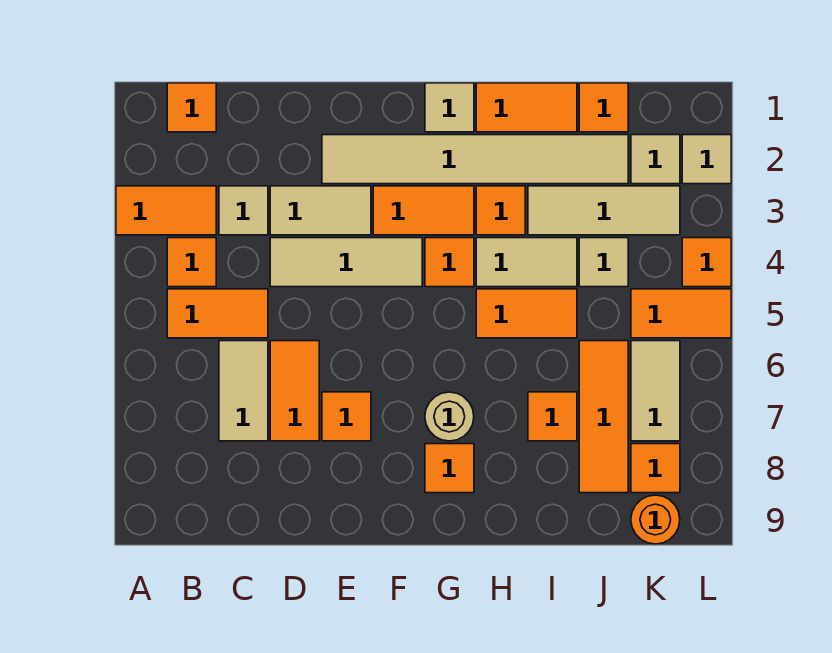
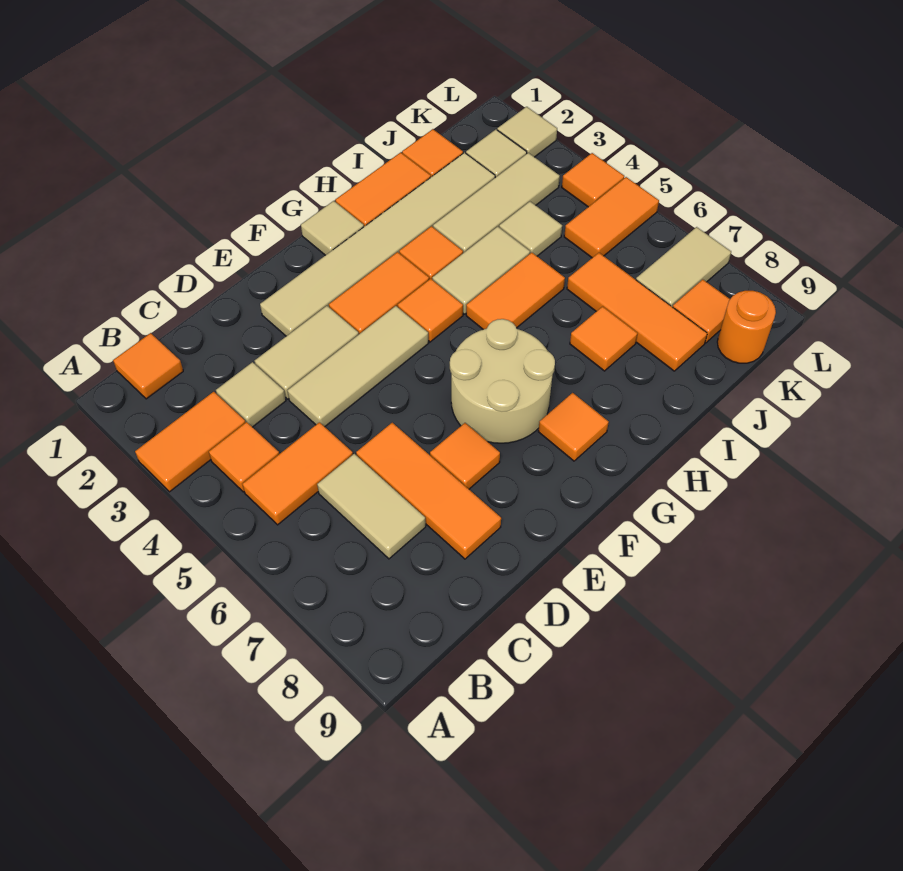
orange 1x2 tile [270,341,319,441] -> orange 1x3 tile [356,423,501,559]
tan 1x1 round brick [425,392,474,441] -> tan 2x2 round brick [450,319,555,443]
tan 1x2 tile [631,341,680,441] -> tan 1x2 tile turned to [636,227,731,307]

